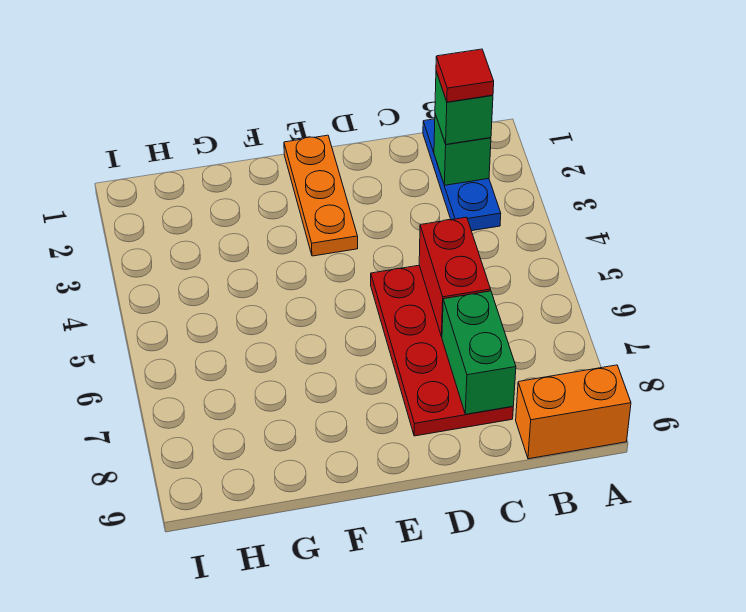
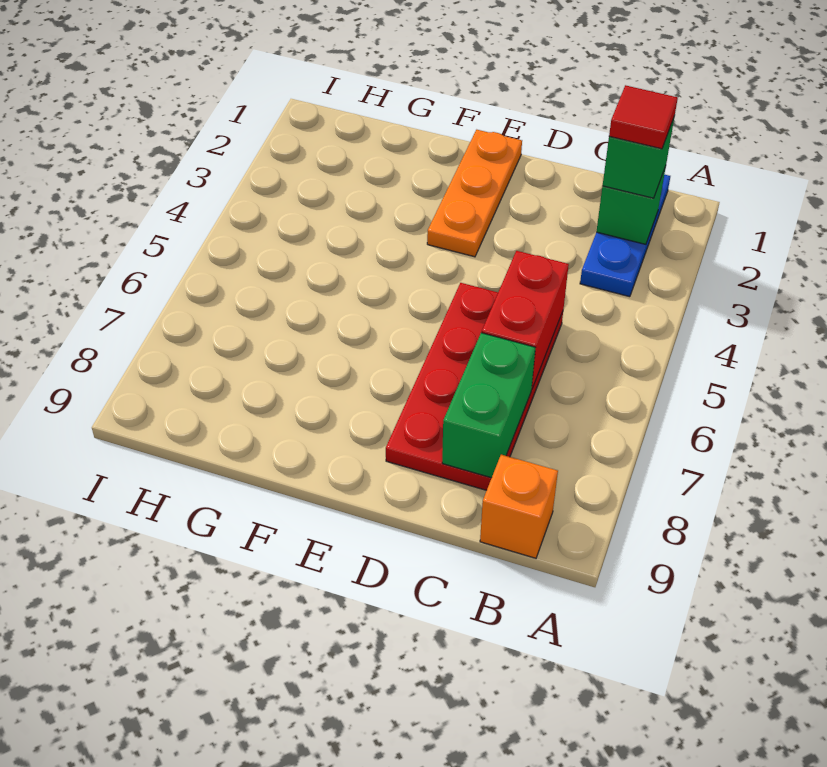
orange 1x2 brick [516,365,631,459] -> orange 1x1 brick [480,454,558,558]

